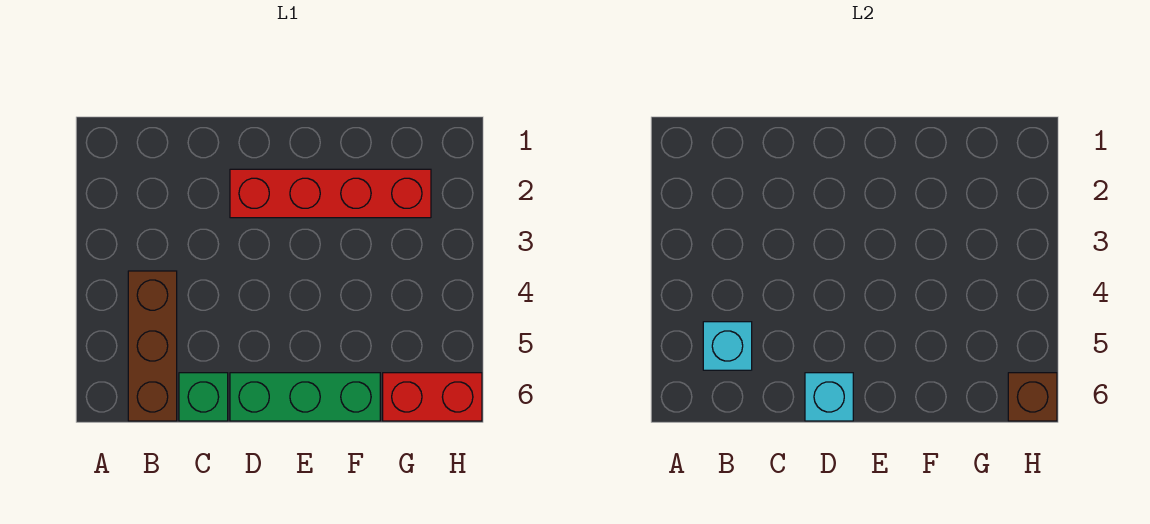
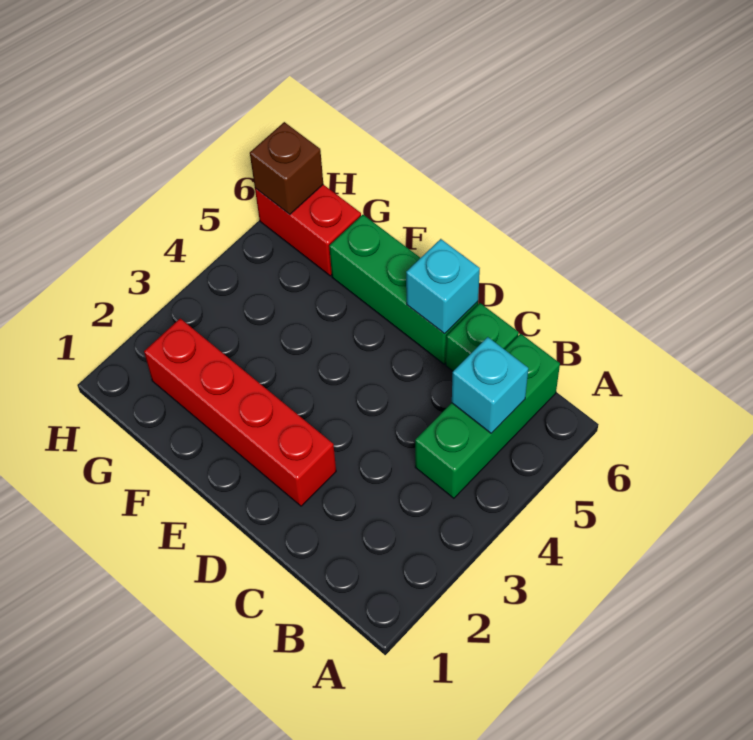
brown 1x3 brick [128,271,177,421] -> green 1x3 brick [415,334,560,498]

